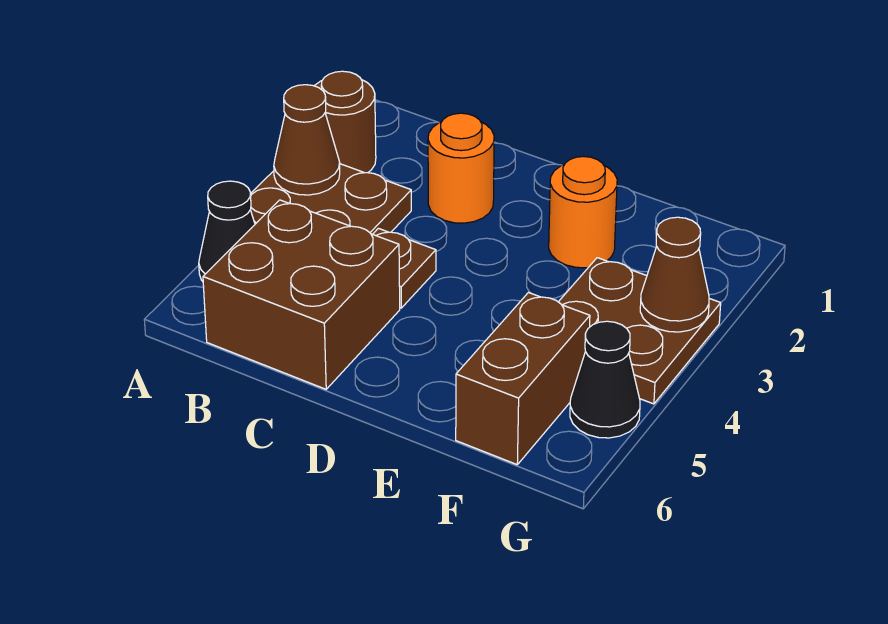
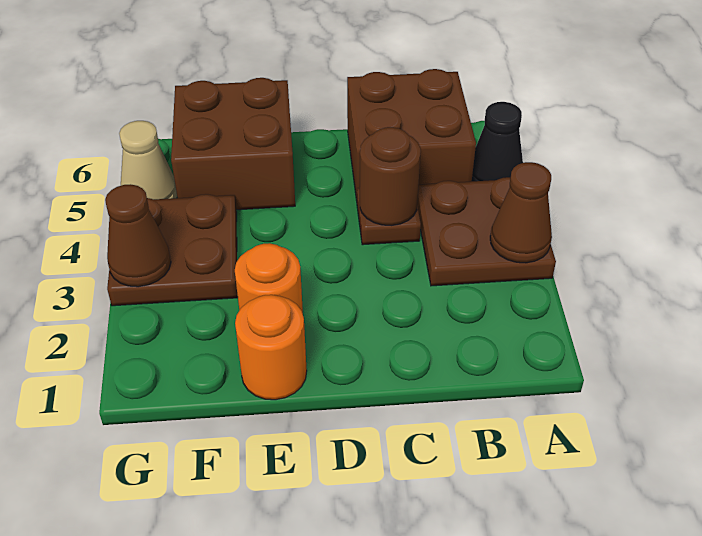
brown 1x1 round brick [315,71,376,173] -> brown 1x1 round brick moved to [360,127,421,225]
orange 1x1 round brick [428,113,494,223] -> orange 1x1 round brick moved to [235,295,307,400]
brown 1x2 brick [456,293,590,465] -> brown 2x2 brick [171,78,295,210]
black 1x1 cone [570,321,640,438] -> tan 1x1 cone [119,121,177,200]

